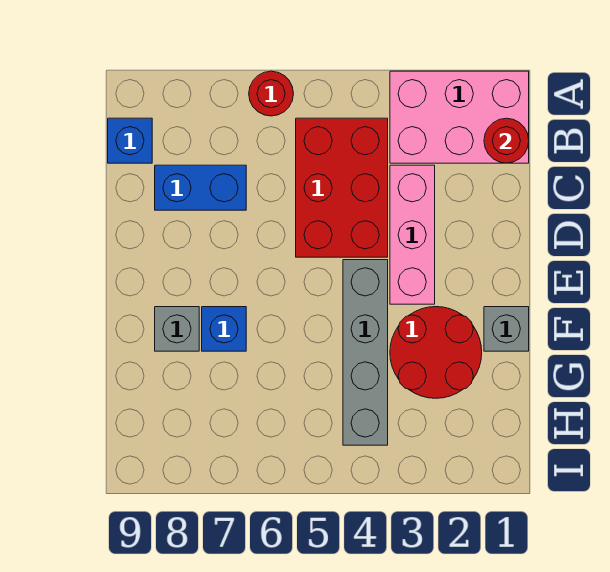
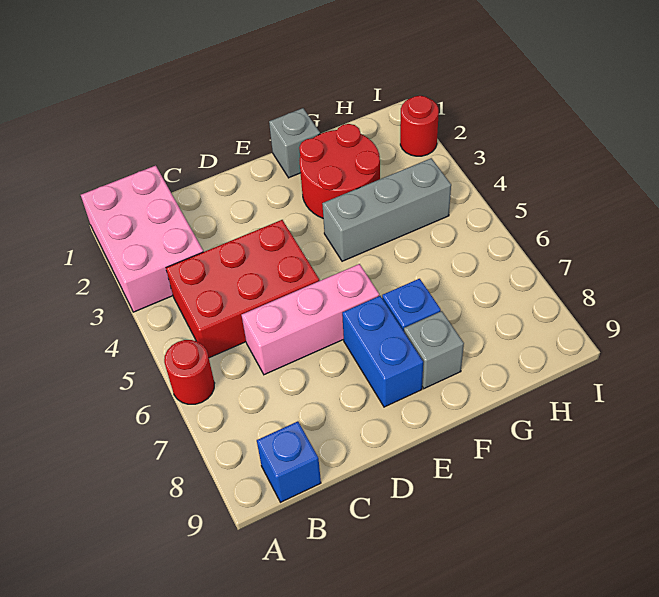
red 1x1 round brick [484,118,529,163] -> red 1x1 round brick moved to [400,96,439,156]
pink 1x3 brick [390,165,435,304] -> pink 1x3 brick moved to [242,264,379,375]
blue 1x2 brick [155,165,246,210] -> blue 1x2 brick moved to [342,296,423,407]
grey 1x4 brick [343,260,388,445] -> grey 1x3 brick [322,158,451,261]

